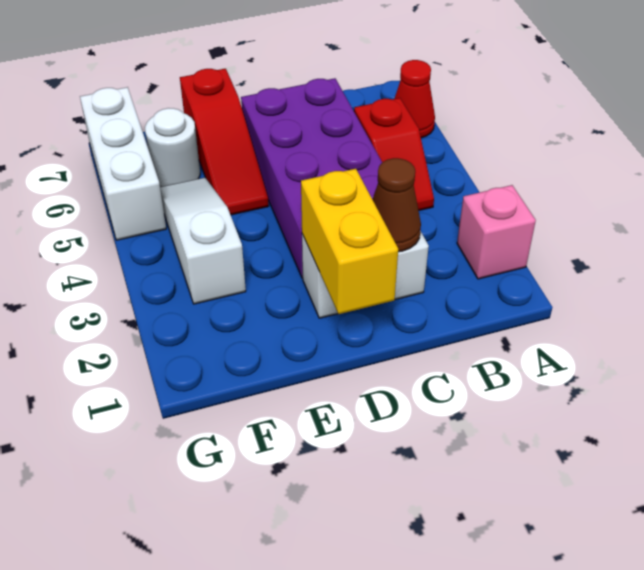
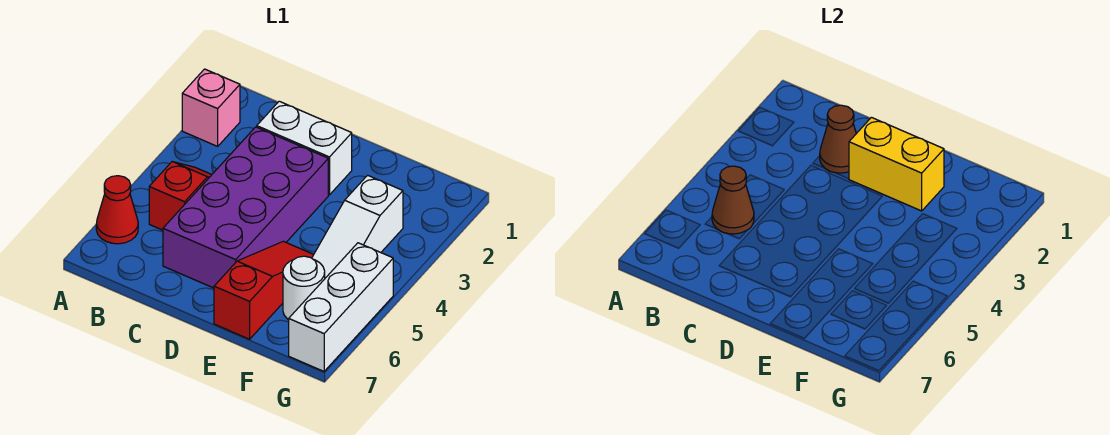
none -> brown 1x1 cone [712,166,754,234]
yellow 1x2 brick [301,169,398,314] -> yellow 1x2 brick turned to [849,117,944,211]

